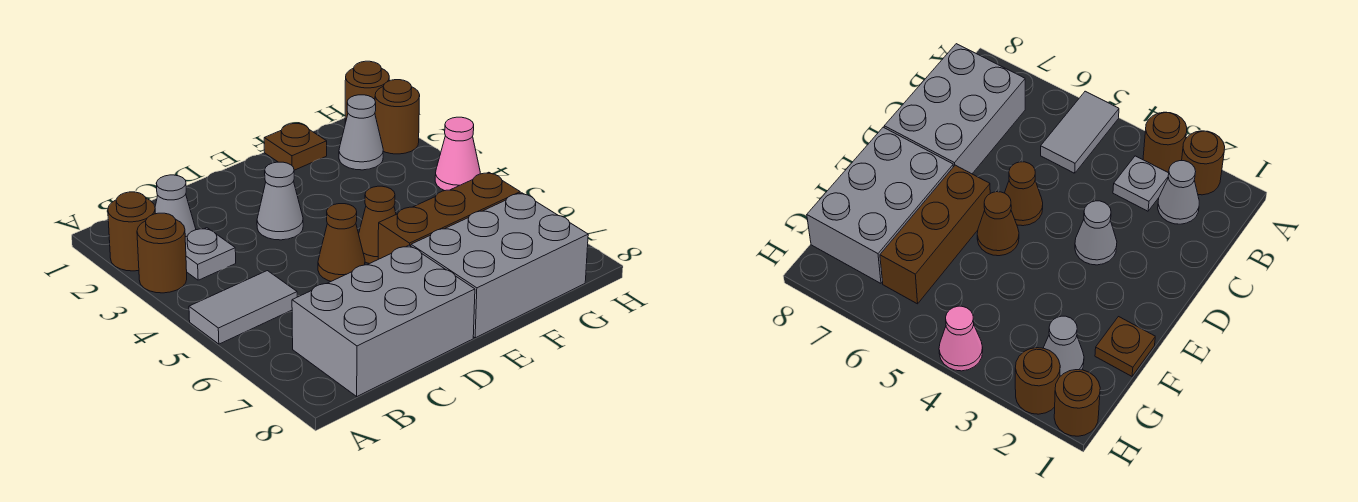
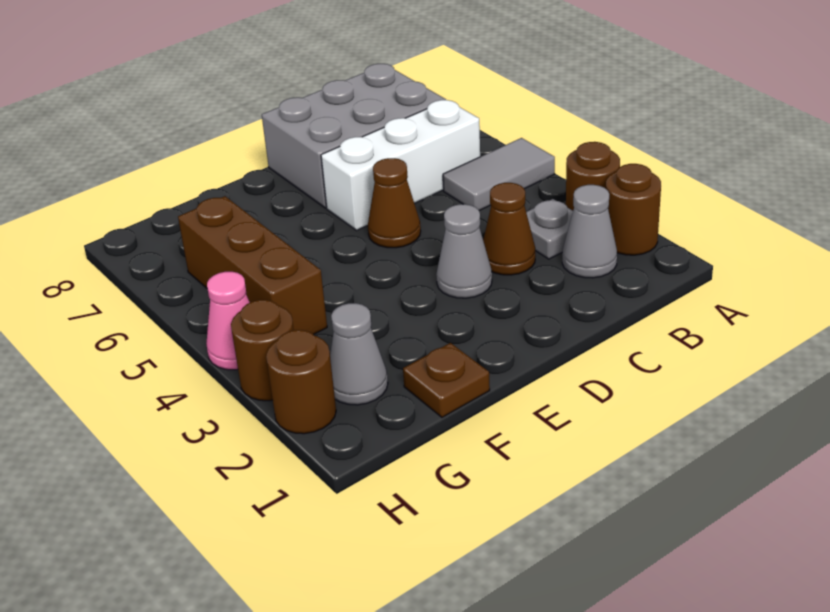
none -> white 1x3 brick [321,100,480,230]
brown 1x1 cone [359,186,396,264] -> brown 1x1 cone moved to [483,183,535,275]
brown 1x3 brick [378,172,520,259] -> brown 1x3 brick turned to [178,196,327,335]
grey 2x3 brick [411,193,588,338] -> none
brown 1x1 round brick [345,61,389,123] -> brown 1x1 round brick moved to [231,300,294,401]

